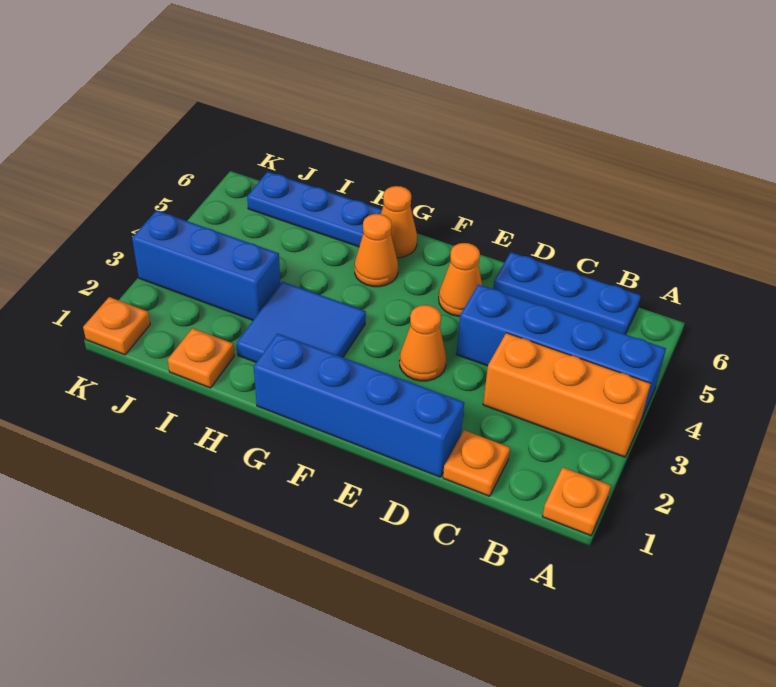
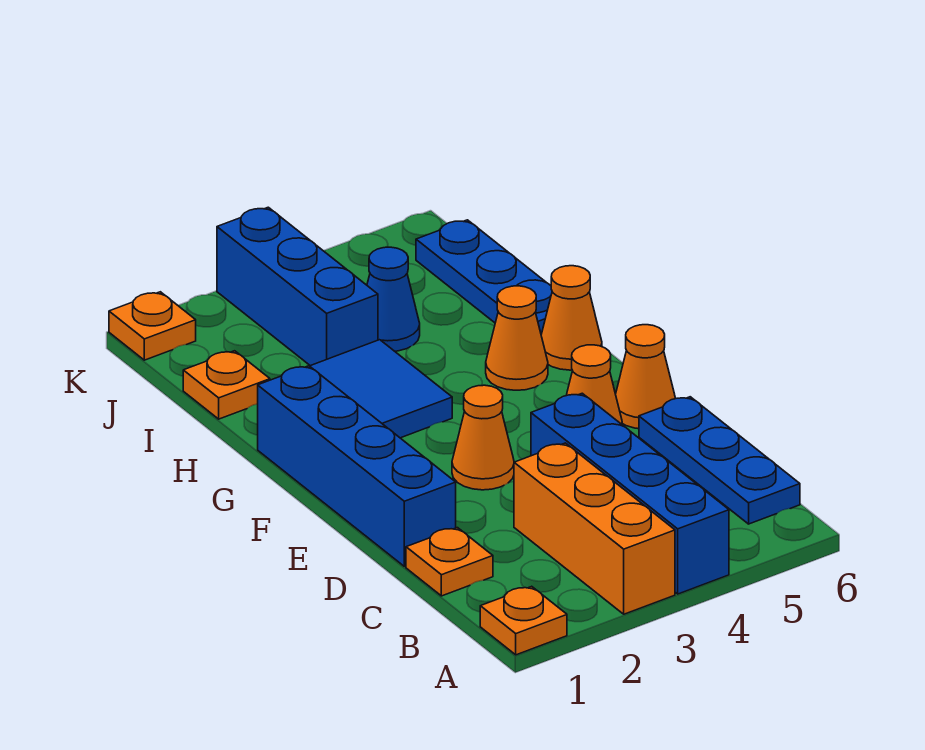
none -> orange 1x1 cone [616,325,676,429]
none -> blue 1x1 cone [367,247,420,351]

